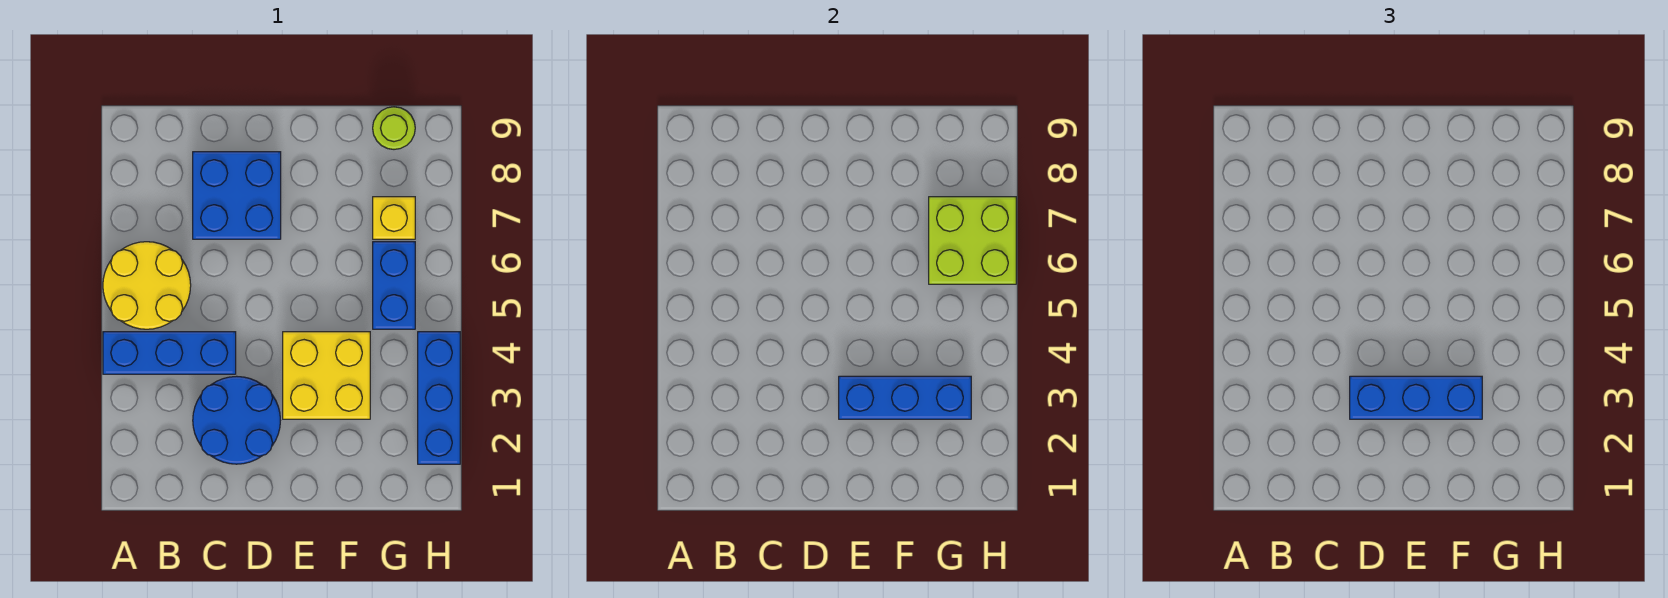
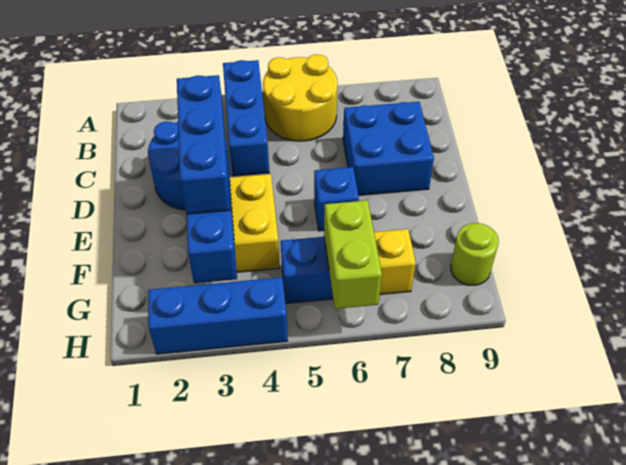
none -> blue 1x1 brick [314,167,359,231]
lime 2x2 brick [929,197,1016,284] -> lime 1x2 brick [324,200,382,309]

